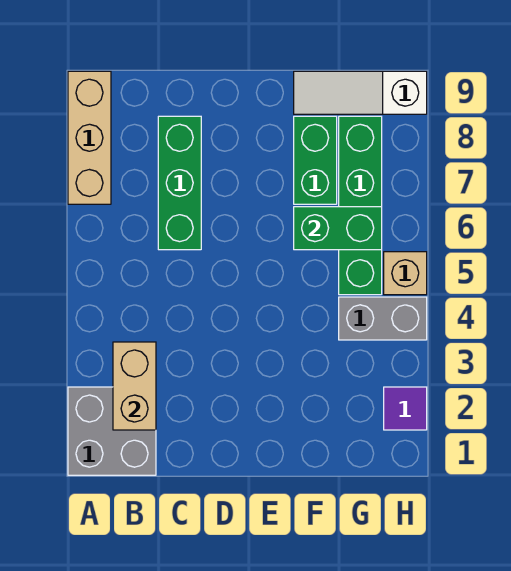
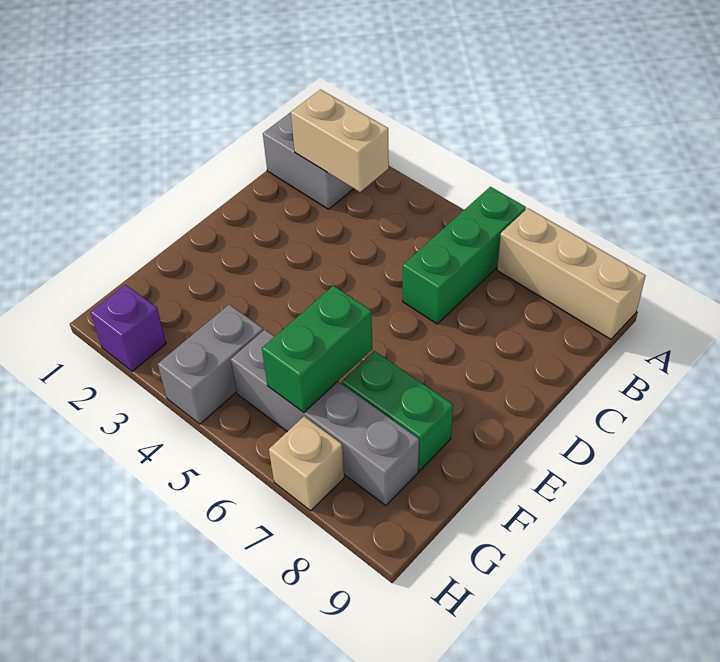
green 1x3 brick [158,116,201,250] -> green 1x3 brick turned to [403,187,526,324]
white 1x3 slope [294,71,427,114] -> none
green 1x4 brick [339,116,382,295] -> grey 1x4 brick [231,330,419,506]
purple 1x1 tile [384,387,427,430] -> purple 1x1 brick [90,285,166,371]
tan 1x1 brick [384,252,427,295] -> tan 1x1 brick moved to [269,416,344,511]

